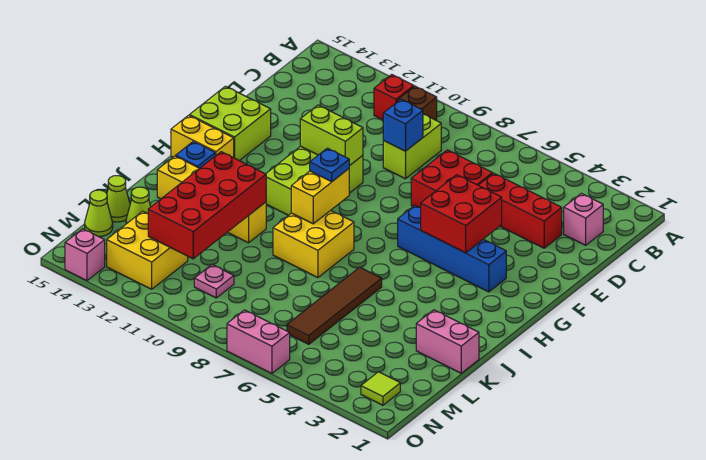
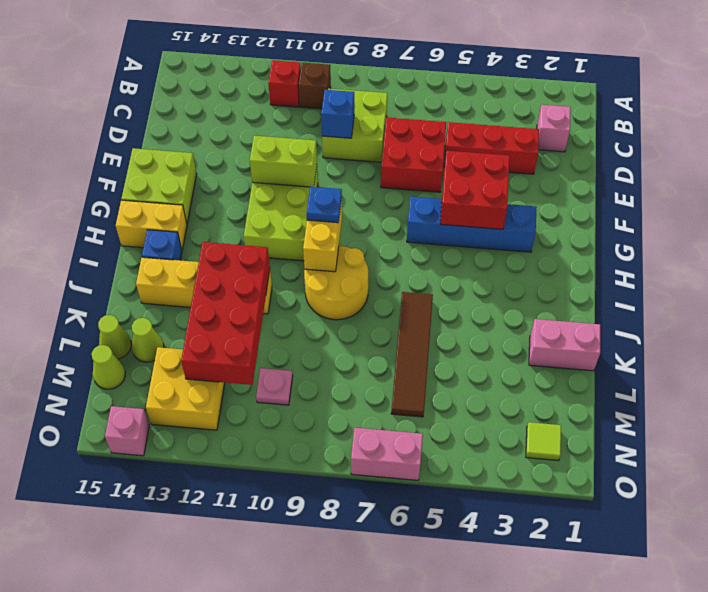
lime 1x2 brick [383,114,441,179] -> lime 2x2 brick [322,89,387,162]
yellow 2x2 brick [273,210,354,278] -> yellow 2x2 round brick [304,245,368,320]

